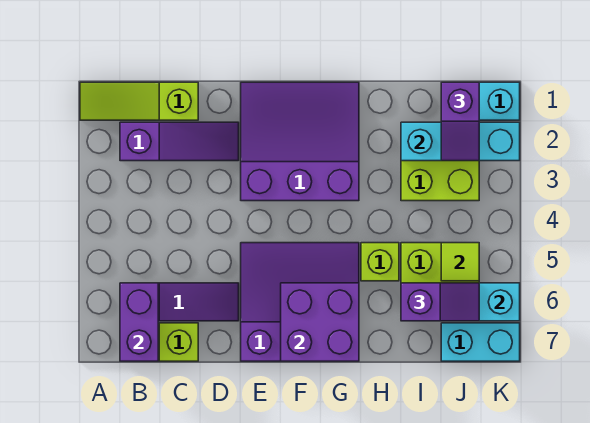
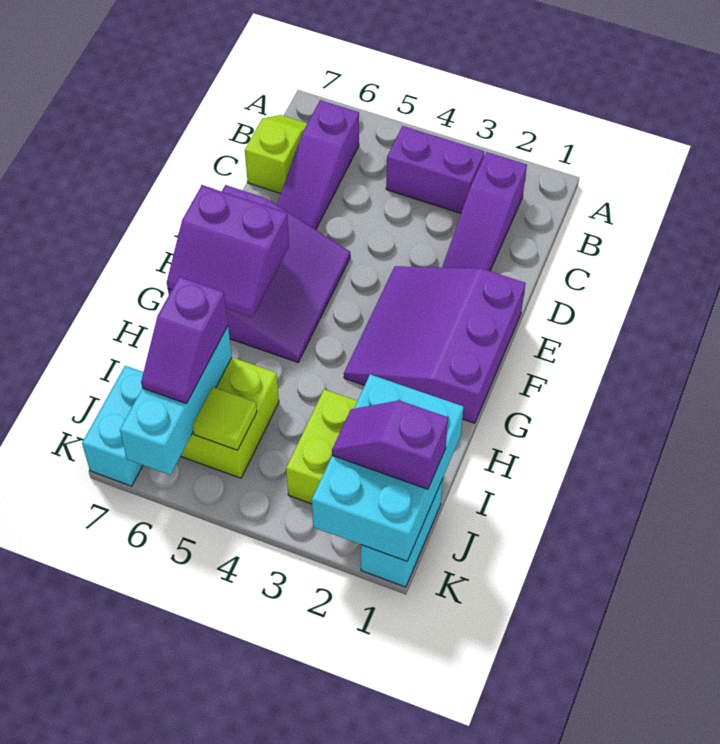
lime 1x3 slope [80,82,198,120] -> none
purple 1x2 brick [120,283,158,361] -> purple 1x2 brick moved to [386,126,484,213]
purple 3x3 slope [241,82,359,201] -> purple 3x3 slope turned to [344,266,526,423]
purple 2x2 brick [281,283,359,361] -> purple 2x2 slope [167,185,289,317]
lime 1x1 brick [361,243,399,281] -> none
cyan 1x3 brick [401,122,520,161] -> cyan 2x3 brick [312,374,463,561]

